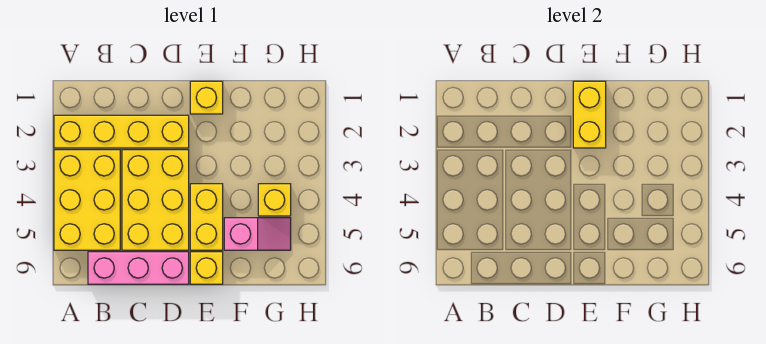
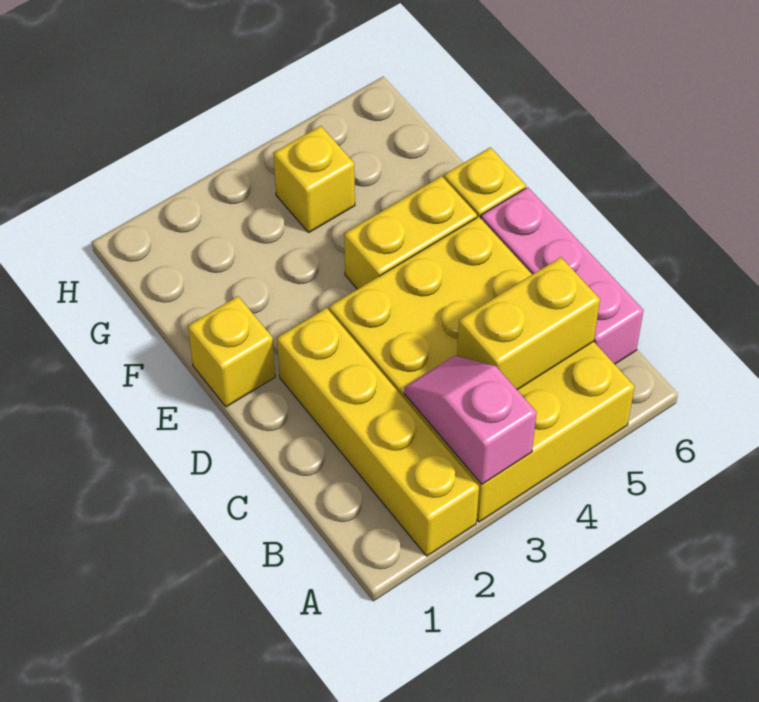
yellow 1x2 brick [573,81,606,148] -> yellow 1x2 brick moved to [457,257,600,390]
pink 1x2 slope [224,218,291,250] -> pink 1x2 slope moved to [405,356,537,484]

